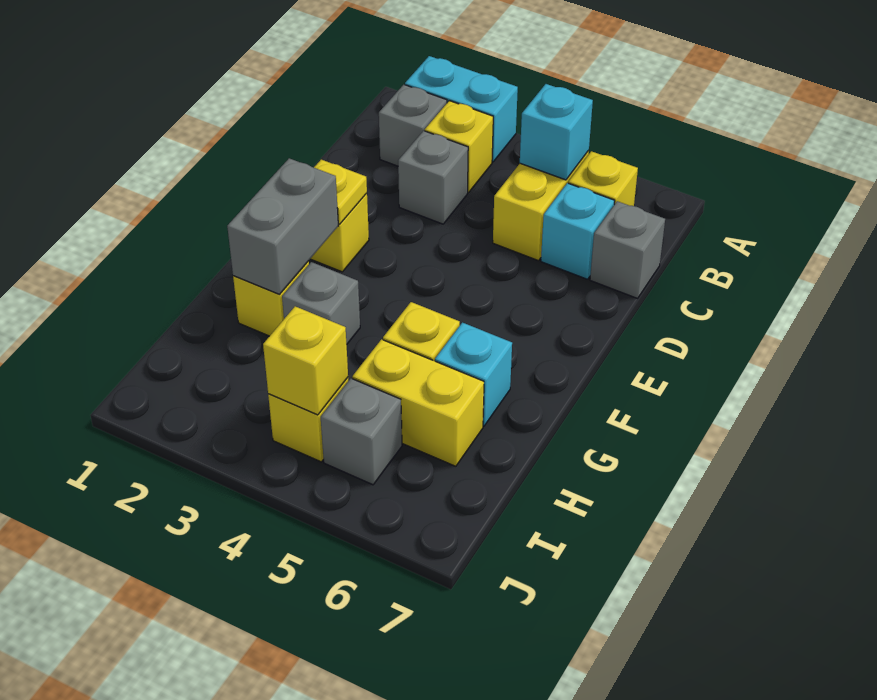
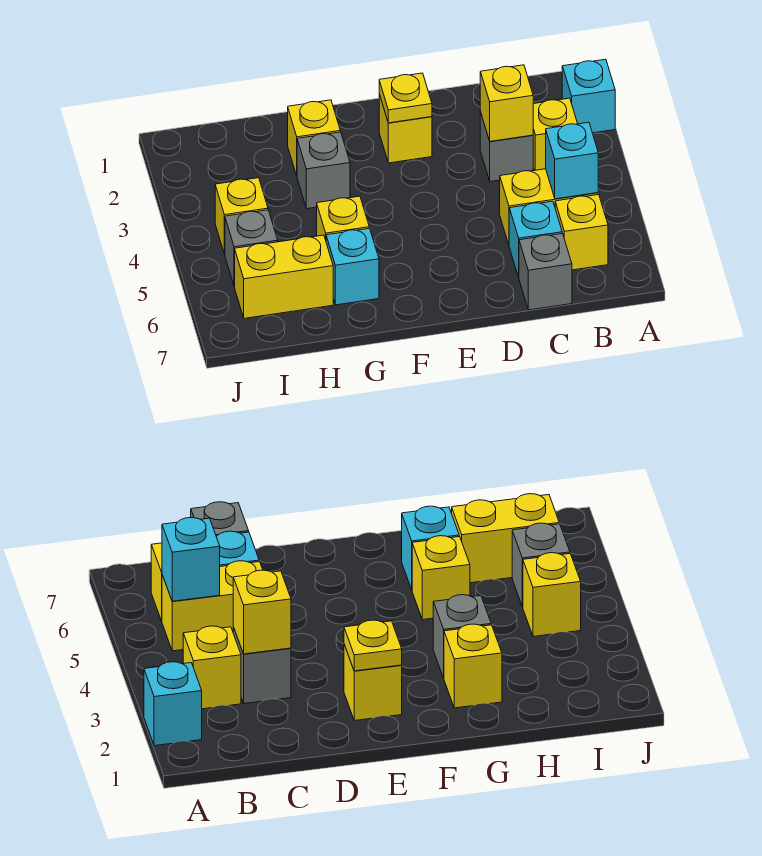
cyan 1x2 brick [405,56,518,162] -> cyan 1x1 brick [562,59,615,133]
grey 1x1 brick [379,85,447,166] -> none
grey 1x2 brick [227,158,338,294] -> none
yellow 1x2 brick [352,339,484,466] -> yellow 1x2 brick turned to [235,235,333,318]
yellow 1x1 brick [263,306,348,415] -> yellow 1x1 brick moved to [480,65,533,141]

